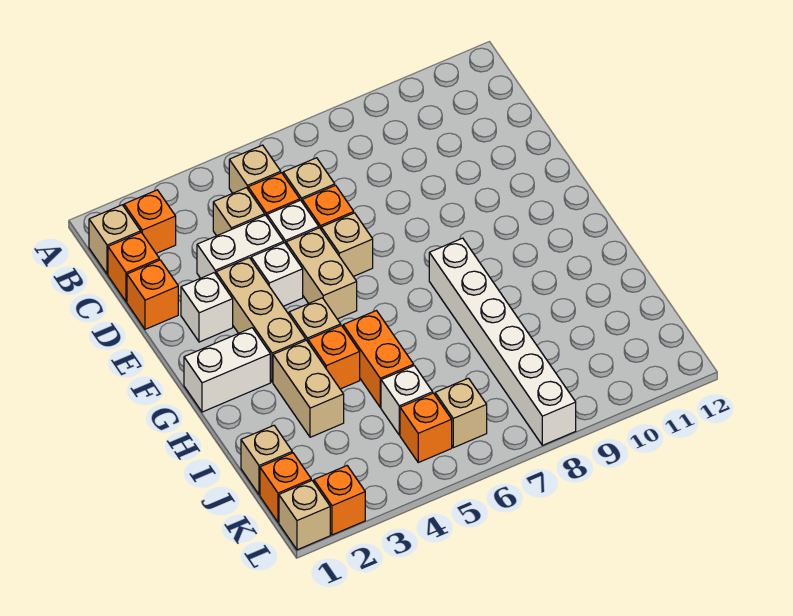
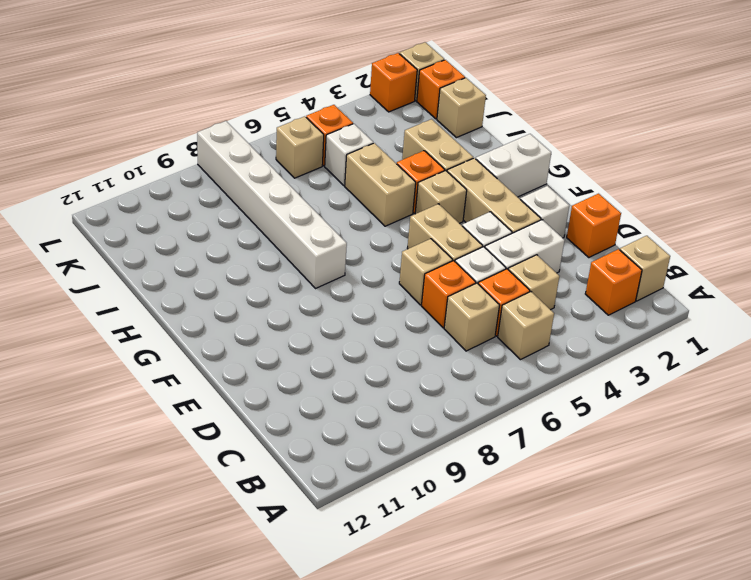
orange 1x1 brick [108,233,159,302] -> none
orange 1x2 brick [343,311,414,407] -> tan 1x2 brick [345,143,416,226]

